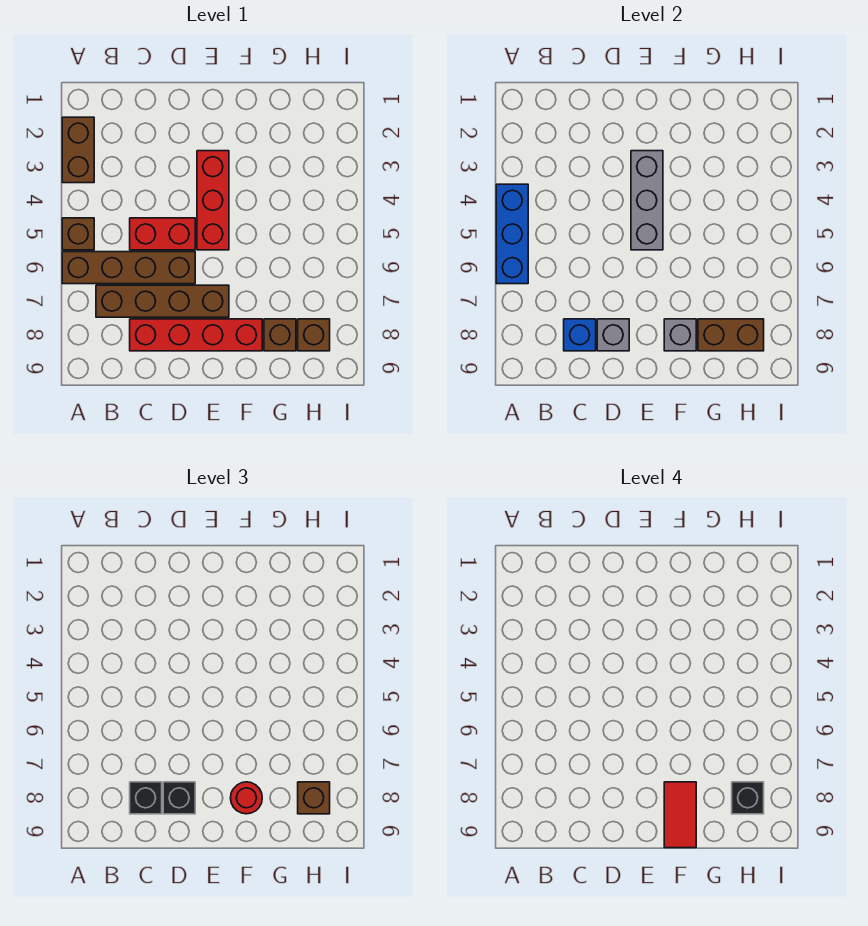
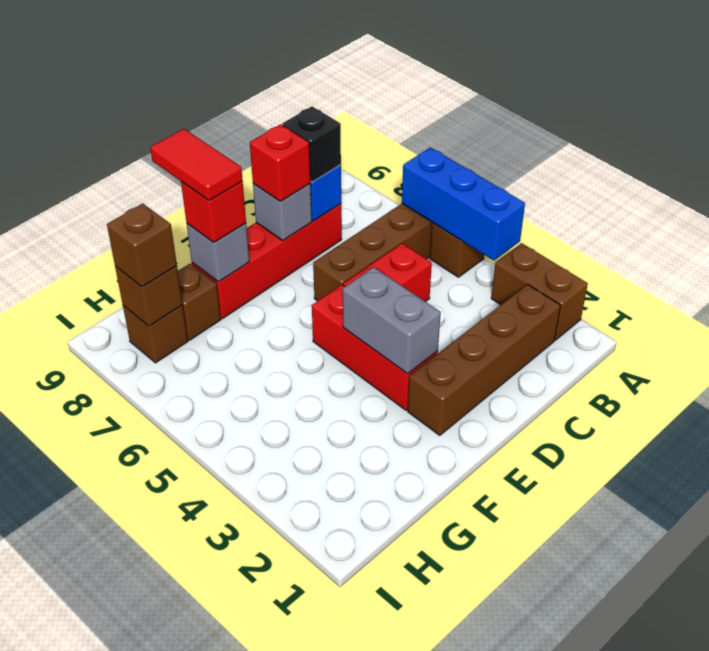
brown 1x4 brick [96,285,229,317] -> brown 1x4 brick moved to [408,284,561,435]
black 1x1 brick [163,782,195,814] -> red 1x1 brick [250,124,310,201]
grey 1x3 brick [631,151,663,250] -> grey 1x2 brick [343,267,441,374]
red 1x1 round brick [231,782,262,814] -> red 1x1 brick [181,182,246,243]
brown 1x2 brick [698,319,764,351] -> brown 1x1 brick [115,266,183,326]
black 1x1 brick [732,782,764,814] -> none

